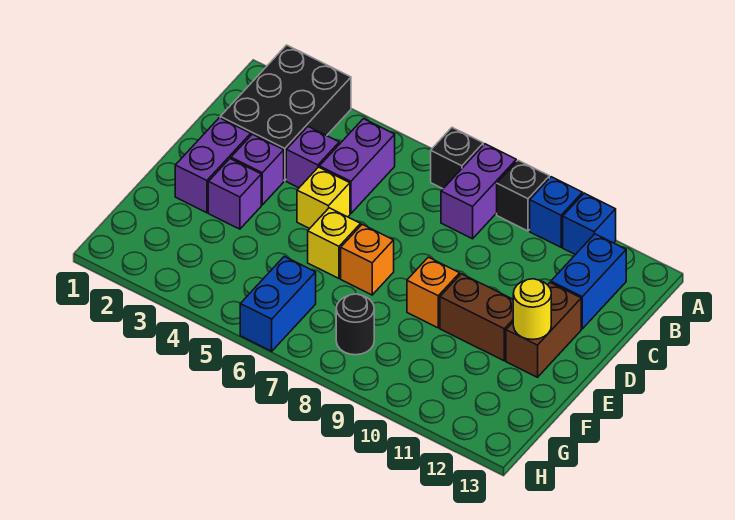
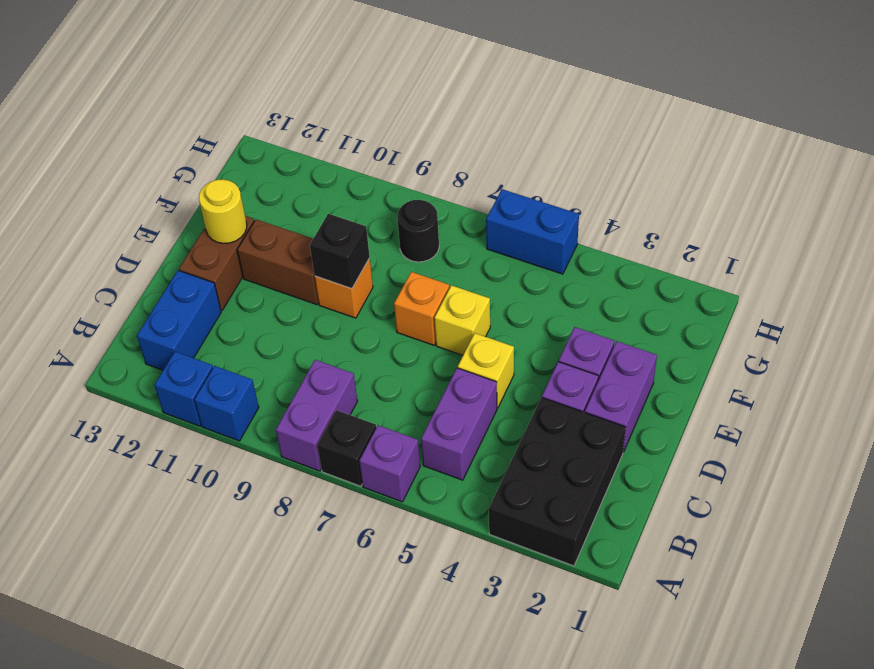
black 1x1 brick [497,160,549,231] -> black 1x1 brick moved to [310,214,370,289]
purple 1x1 brick [286,127,339,188] -> purple 1x1 brick moved to [359,425,420,502]
blue 1x2 brick [240,256,316,351] -> blue 1x2 brick turned to [486,189,579,274]

